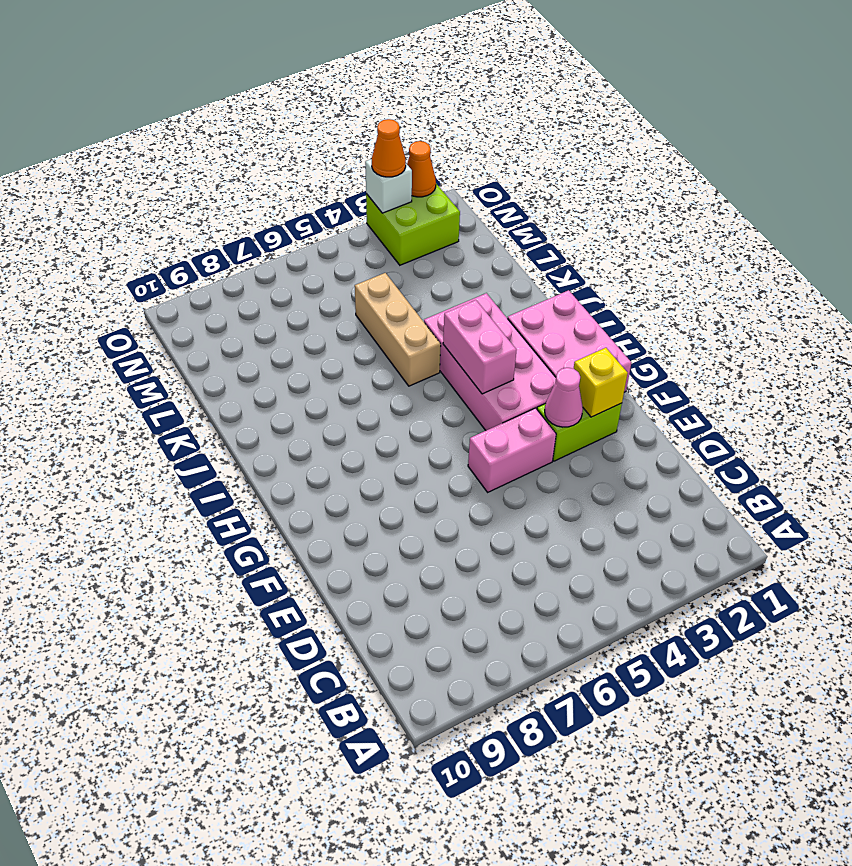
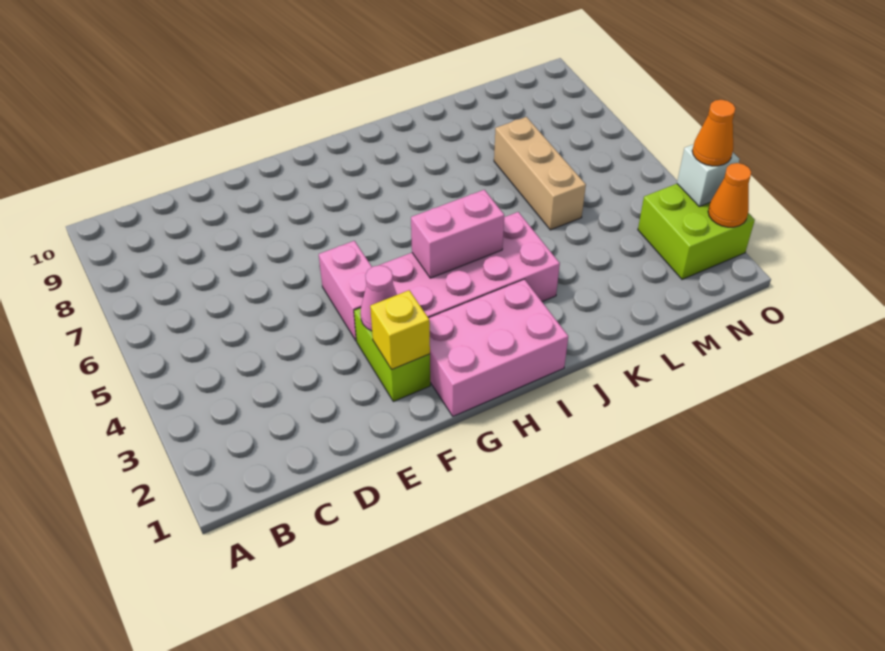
tan 1x3 brick [355,273,441,386] -> tan 1x3 brick turned to [494,117,586,230]

